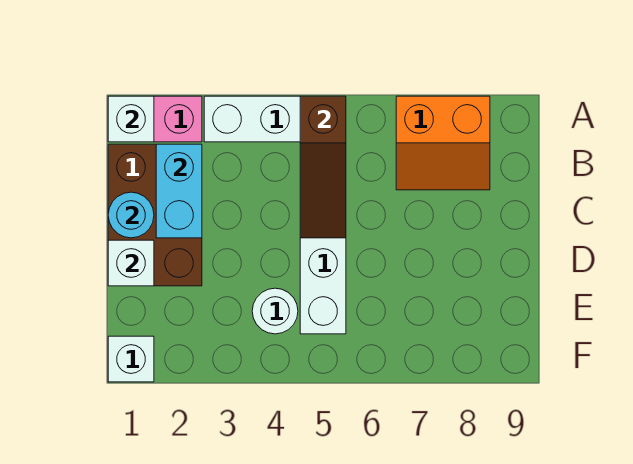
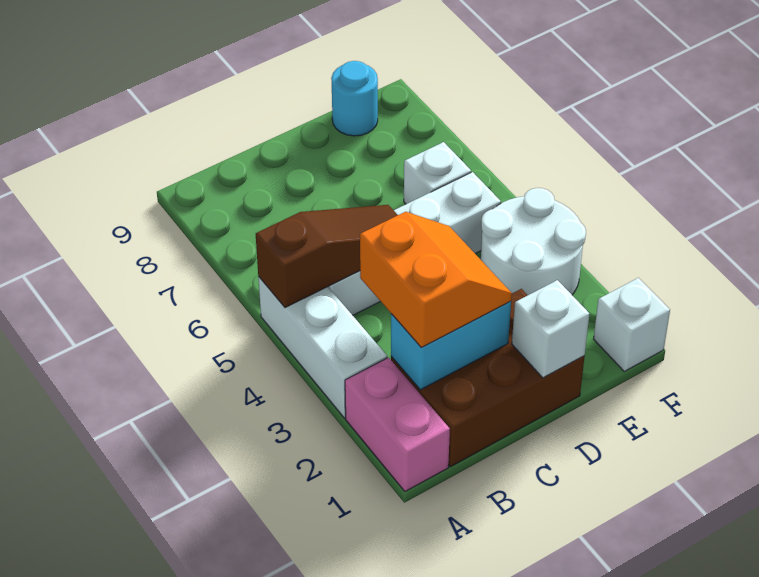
white 1x1 brick [108,96,154,142] -> white 1x1 brick moved to [404,142,471,204]
orange 2x2 slope [396,96,490,190] -> orange 2x2 slope moved to [360,212,512,347]
cyan 1x1 round brick [108,192,154,238] -> cyan 1x1 round brick moved to [331,61,378,136]
white 1x1 round brick [252,288,298,334] -> white 2x2 round brick [481,188,586,295]

